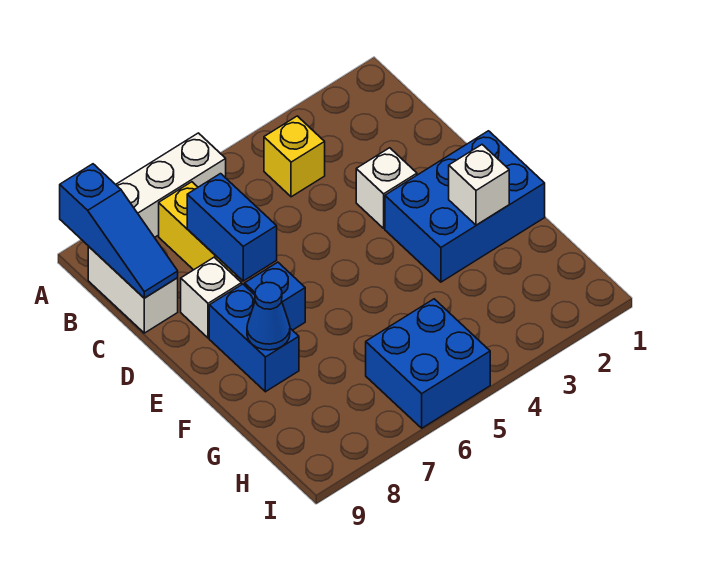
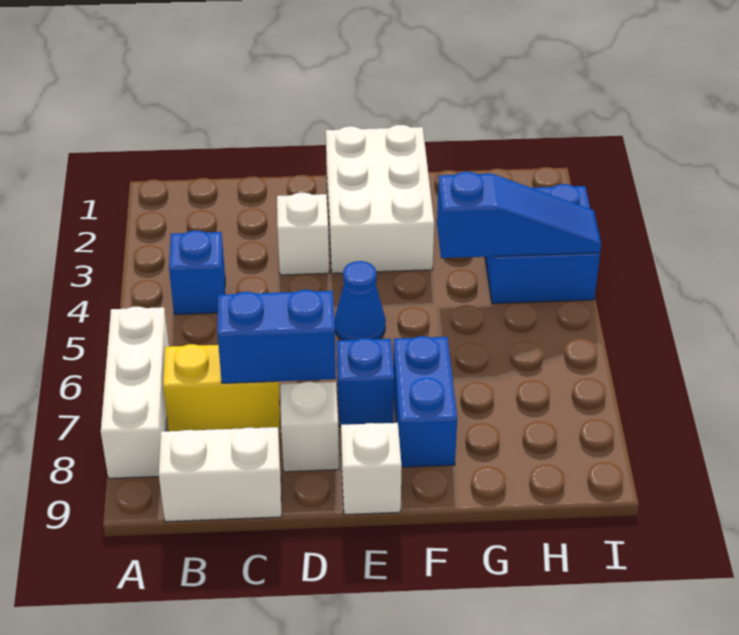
blue 1x3 slope [60,164,178,298] -> blue 1x3 slope moved to [437,172,601,258]
yellow 1x1 brick [264,116,325,197] -> blue 1x1 brick [169,231,225,315]
blue 2x3 brick [385,131,545,282] -> white 2x3 brick [326,125,434,273]
blue 1x2 brick [209,284,299,392] -> blue 1x2 brick turned to [393,336,457,467]
white 1x1 brick [449,145,509,225] -> white 1x1 brick moved to [341,423,402,515]
blue 1x1 cone [247,282,290,350] -> blue 1x1 cone moved to [334,261,386,340]
blue 2x2 brick [366,299,490,428] -> blue 2x2 brick moved to [485,184,600,304]

